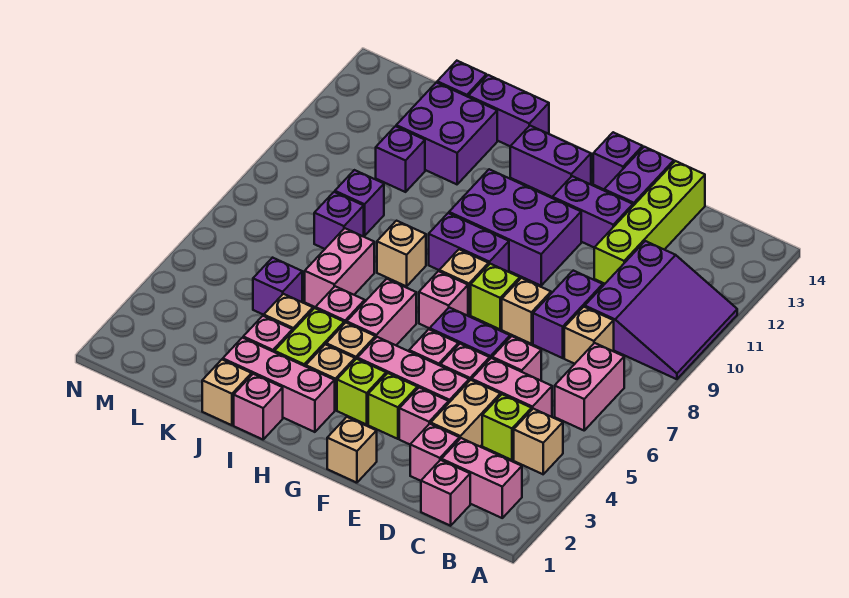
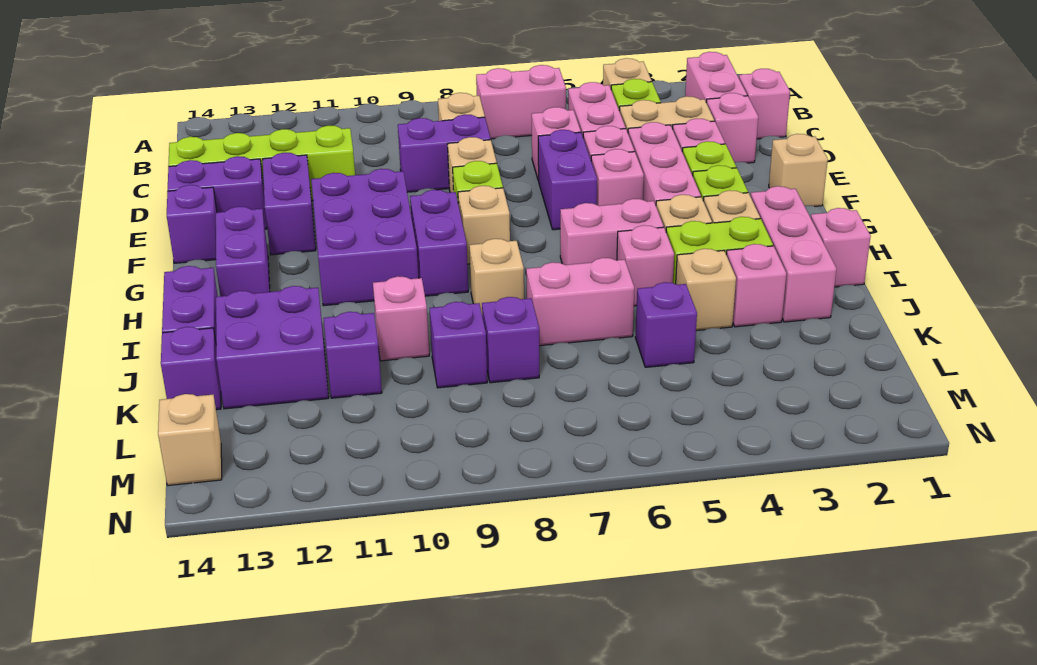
purple 3x3 slope [585,241,737,379] -> none
pink 1x1 brick [419,271,468,328] -> pink 1x1 brick moved to [373,276,429,361]
tan 1x1 brick [202,360,252,425] -> tan 1x1 brick moved to [158,394,222,486]

